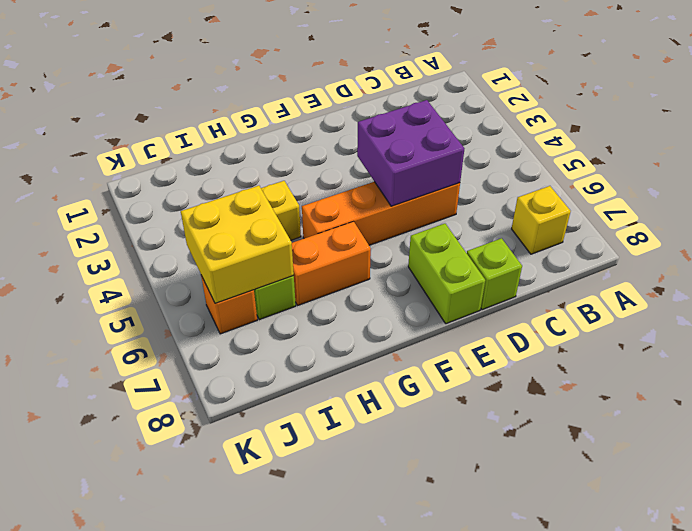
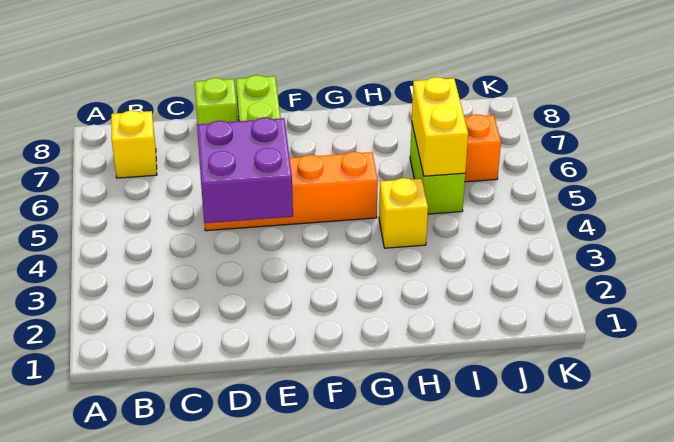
orange 1x2 brick [292,221,371,305] -> none
yellow 2x2 brick [181,186,294,303] -> yellow 1x2 brick [412,77,468,176]

